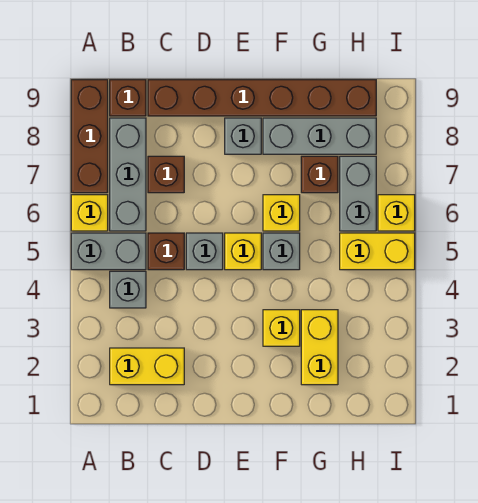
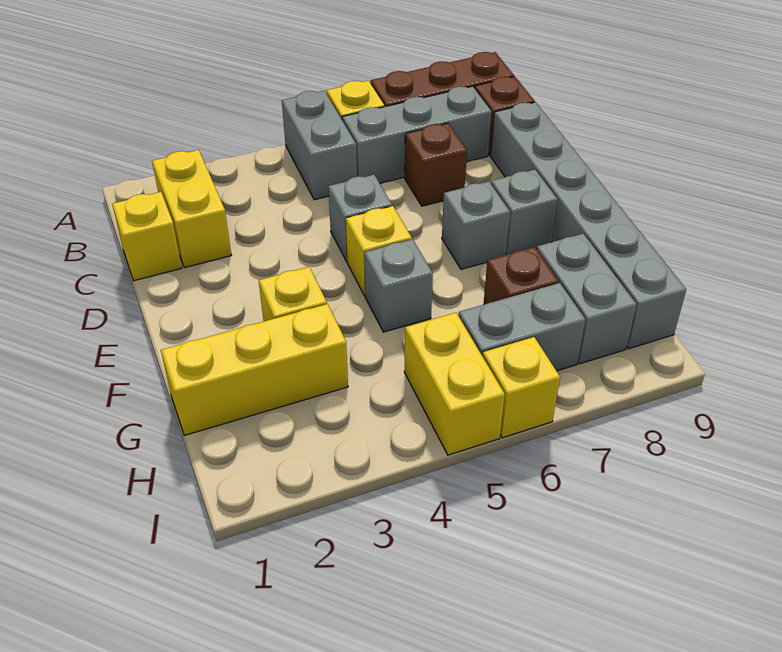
grey 1x1 brick [110,271,146,308] -> grey 1x1 brick moved to [442,181,510,269]
brown 1x1 brick [148,233,184,270] -> none
brown 1x6 brick [148,80,376,116] -> grey 1x6 brick [491,102,686,349]
yellow 1x1 brick [263,195,300,231] -> yellow 1x1 brick moved to [112,192,182,281]
grey 1x3 brick [263,118,376,154] -> grey 1x2 brick [537,234,637,364]
yellow 1x2 brick [301,310,338,385] -> yellow 1x3 brick [161,304,348,435]

